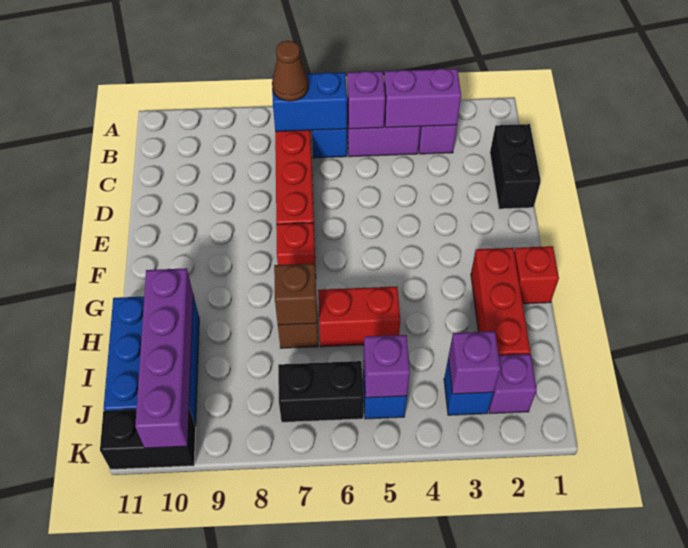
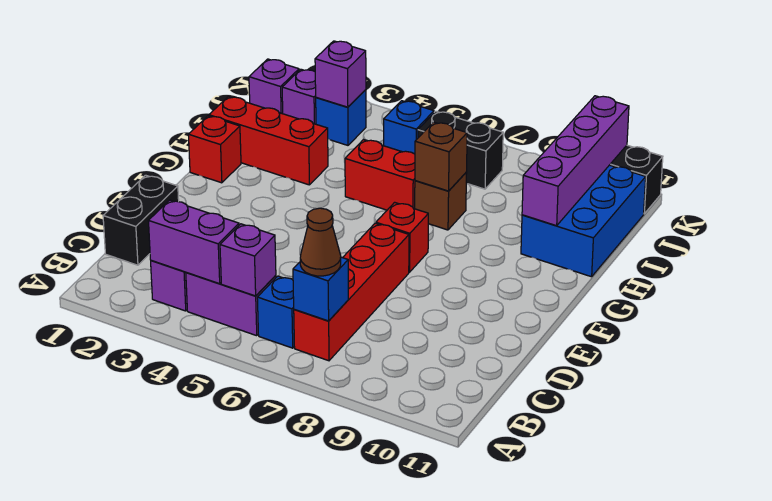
blue 1x2 brick [272,72,347,132] -> blue 1x1 brick [293,257,348,321]
red 1x3 brick [471,248,530,355] -> red 1x3 brick turned to [209,97,328,185]
purple 1x1 brick [363,335,410,398] -> purple 1x1 brick moved to [249,59,299,114]

